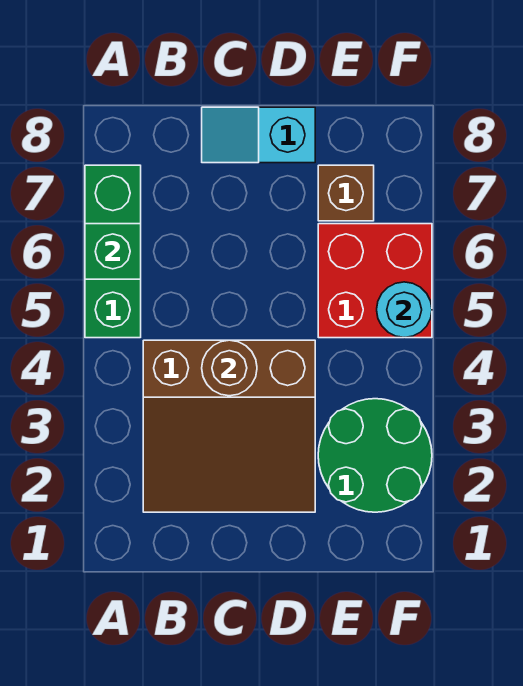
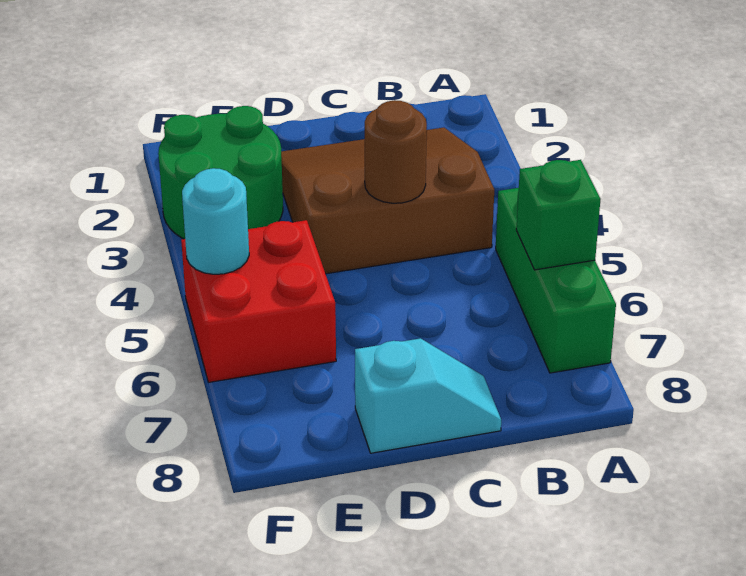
brown 1x1 brick [318,165,374,221] -> none

